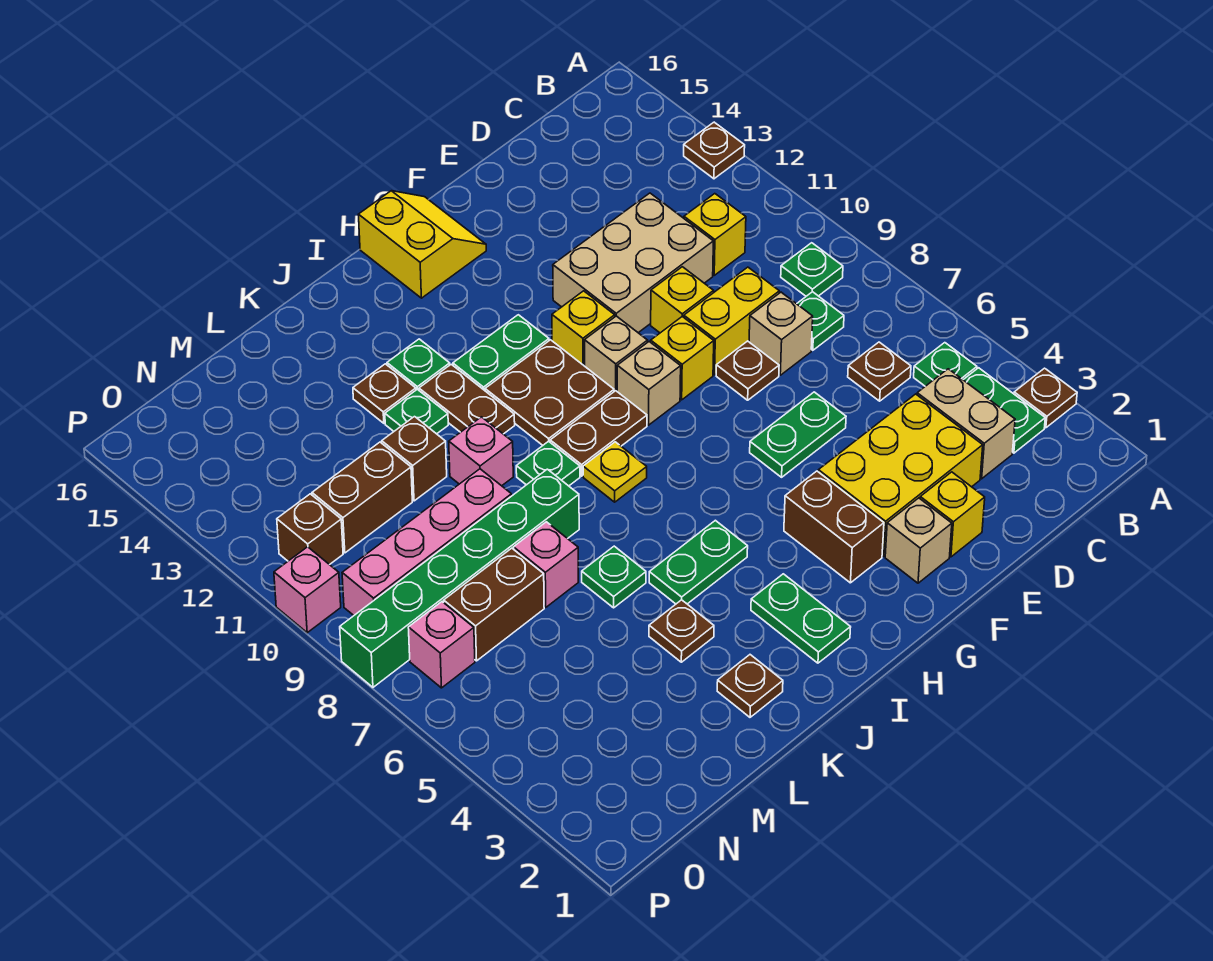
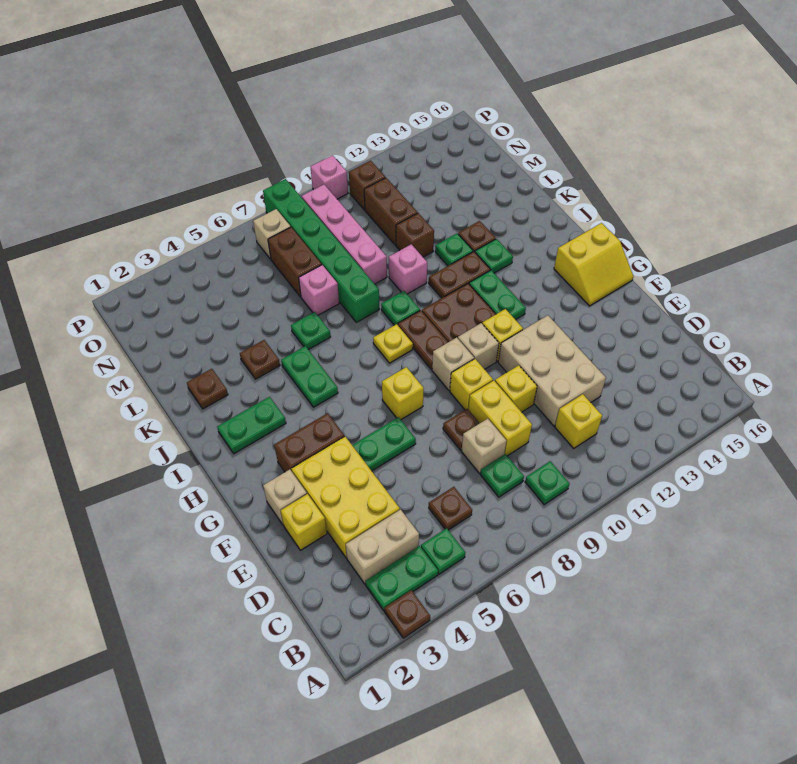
brown 1x1 plate [684,122,745,179] -> none
green 1x2 plate [750,392,846,477] -> green 1x2 plate turned to [352,417,416,471]
none -> yellow 1x1 brick [382,367,424,420]
pink 1x1 brick [408,602,475,688] -> tan 1x1 brick [253,209,291,259]

